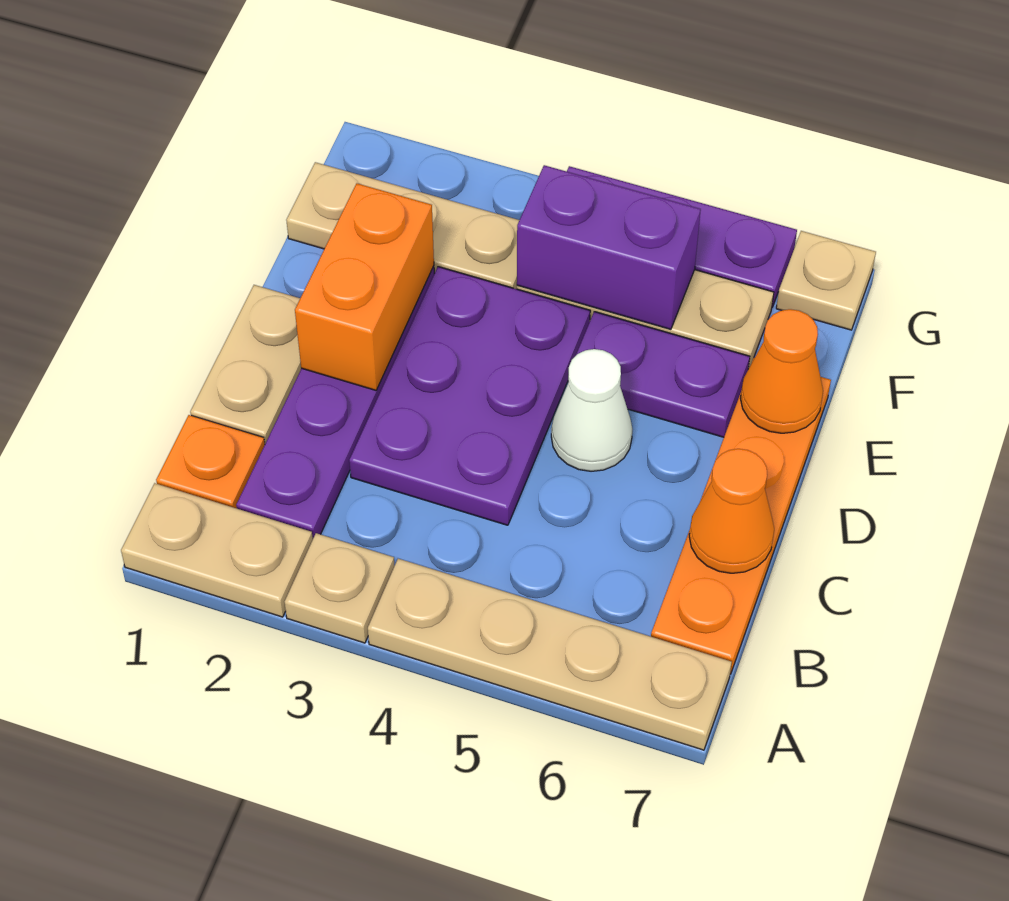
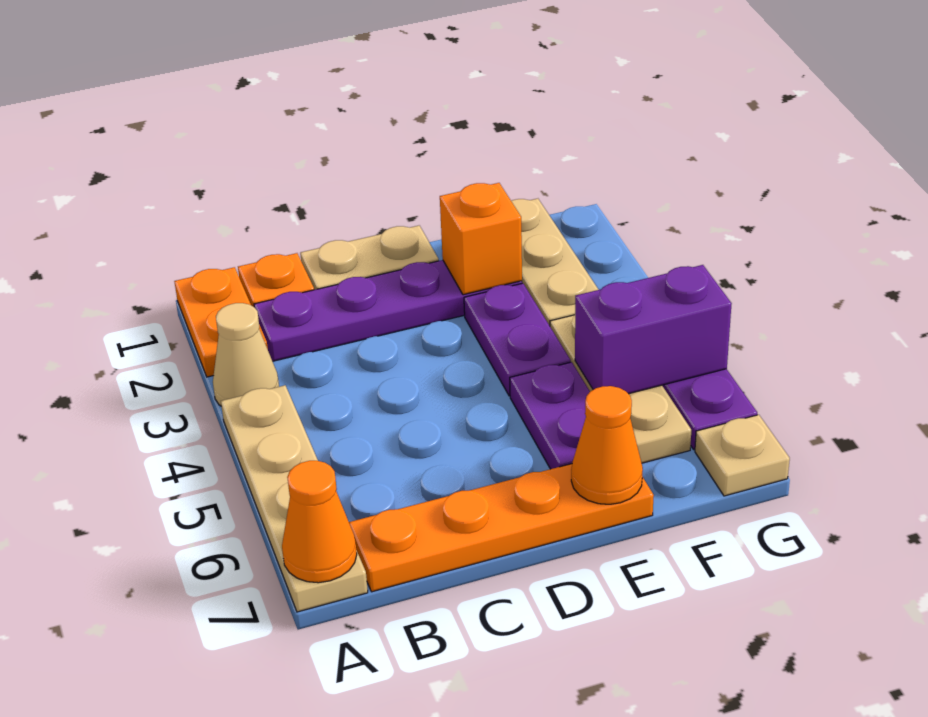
tan 1x2 plate [121,483,313,617] -> orange 1x2 plate [174,267,268,377]
tan 1x1 plate [285,533,394,643] -> tan 1x1 cone [213,303,279,406]
purple 2x3 plate [349,267,590,525] -> purple 1x2 plate [464,283,571,396]
orange 1x1 cone [689,449,774,573] -> orange 1x1 cone moved to [282,461,357,583]
orange 1x2 brick [295,184,434,390] -> orange 1x1 brick [440,183,522,295]
white 1x1 cone [551,349,632,471] -> none
purple 1x2 brick [517,165,701,329] -> purple 1x2 brick turned to [575,265,732,394]

